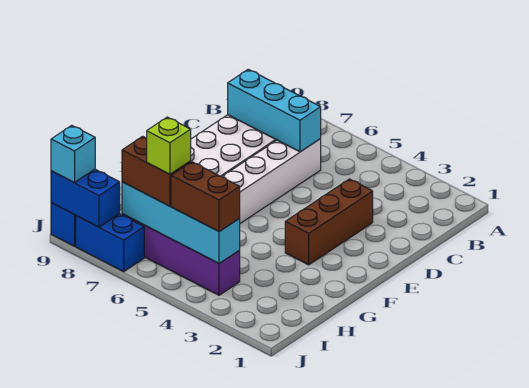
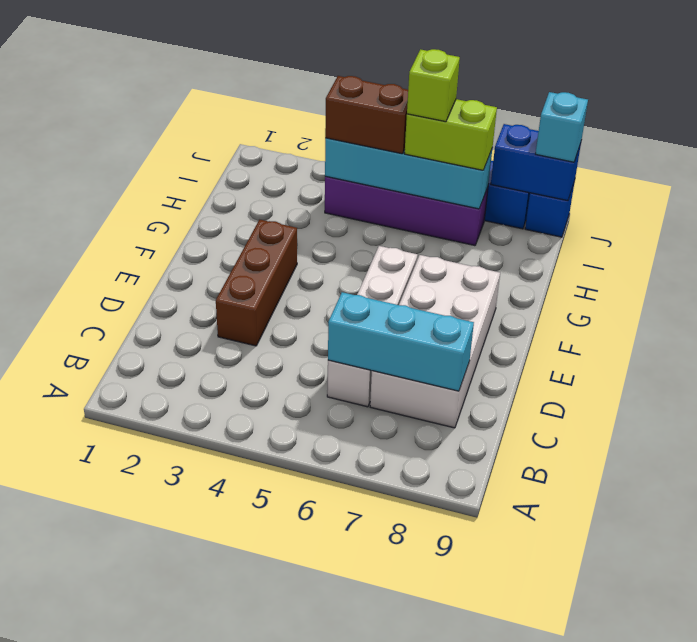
brown 1x2 brick [122,136,191,206] -> lime 1x2 brick [405,99,497,170]

